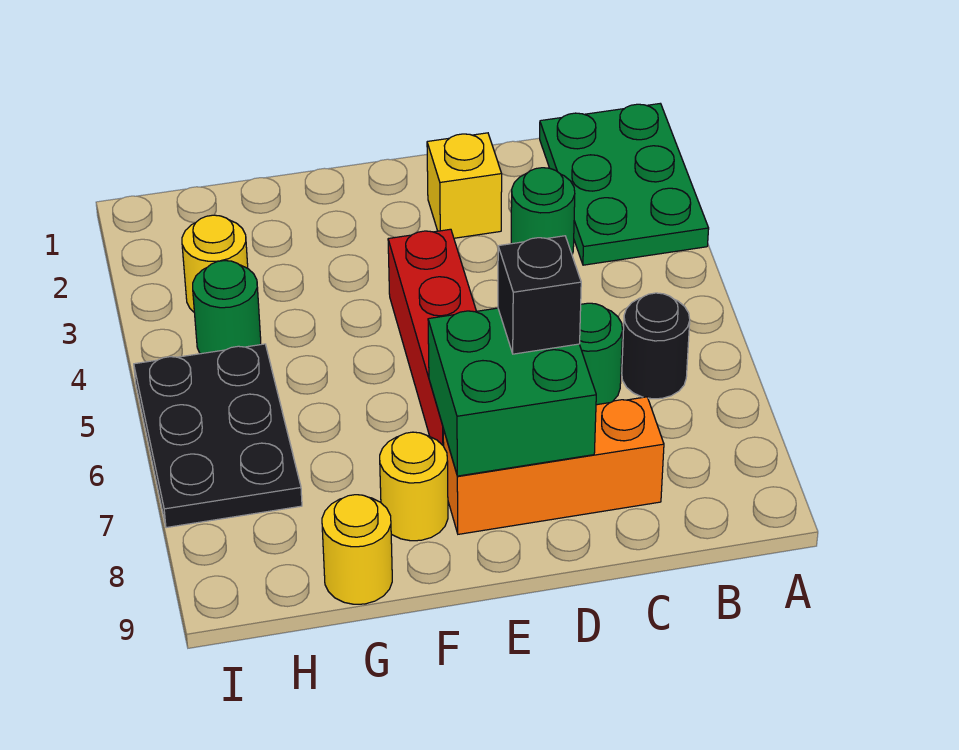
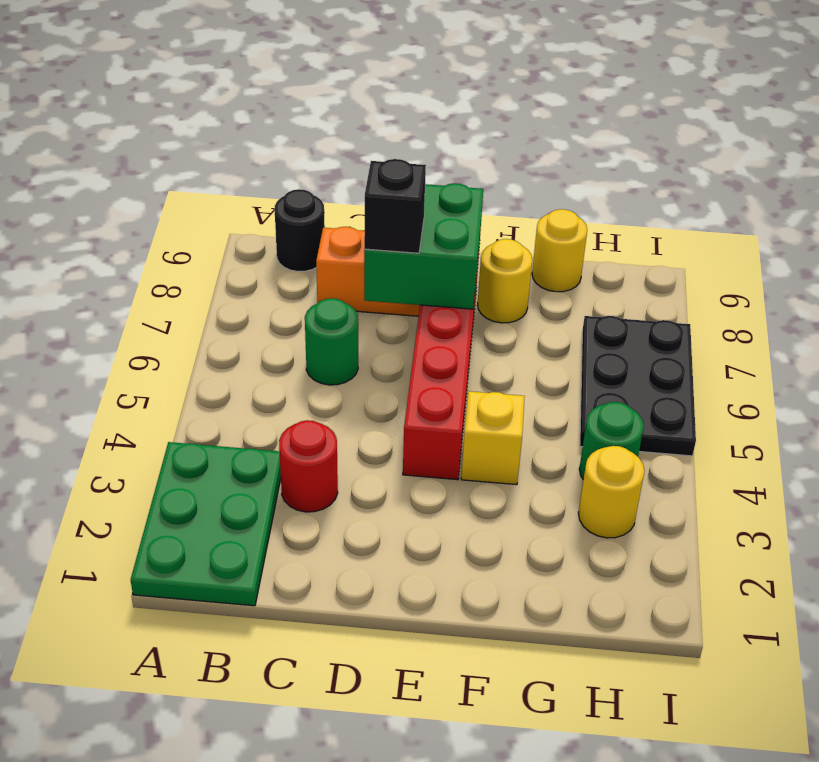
black 1x1 round brick [622,293,690,399] -> black 1x1 round brick moved to [275,189,325,272]
green 1x1 round brick [511,168,575,254] -> red 1x1 round brick [279,420,338,512]
yellow 1x1 brick [427,133,502,238] -> yellow 1x1 brick moved to [461,391,525,485]

